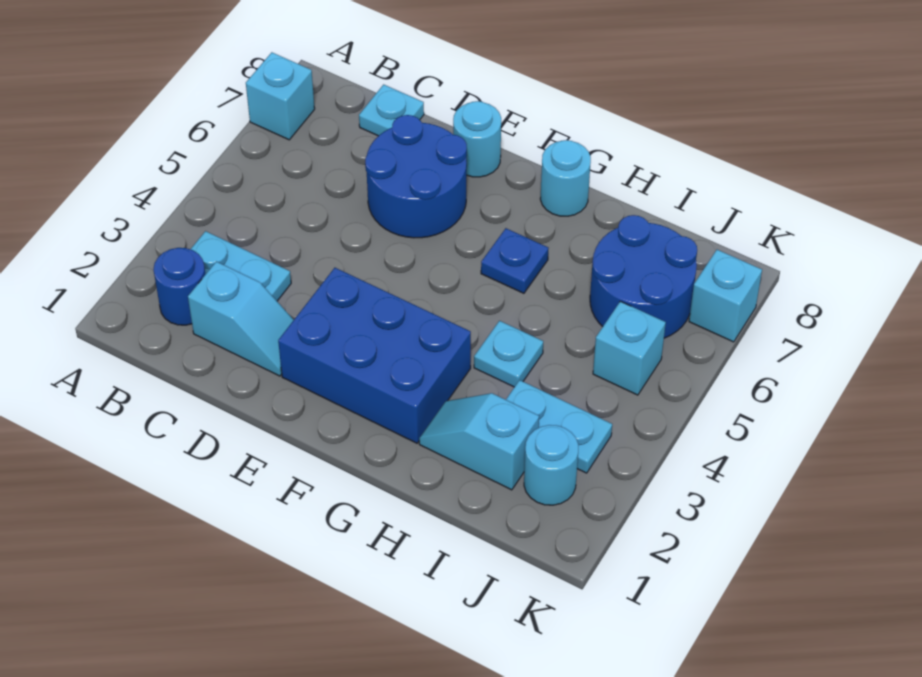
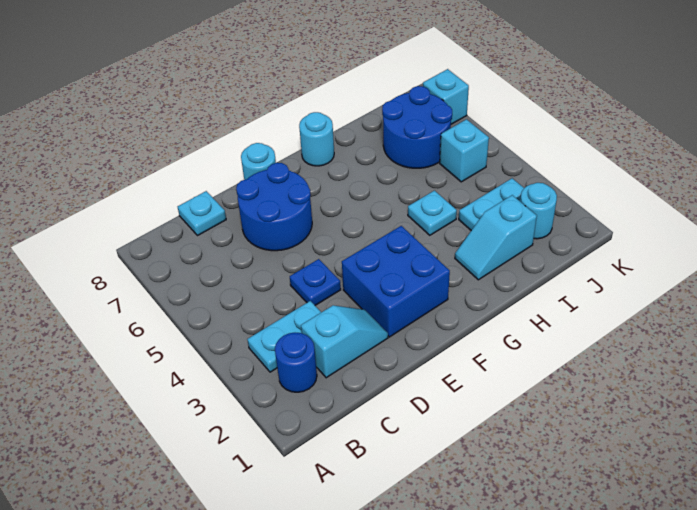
cyan 1x1 brick [246,52,315,140] -> none
blue 2x3 brick [278,268,471,443] -> blue 2x2 brick [342,226,450,337]
blue 1x1 plate [481,228,549,293] -> blue 1x1 plate moved to [290,259,341,305]

